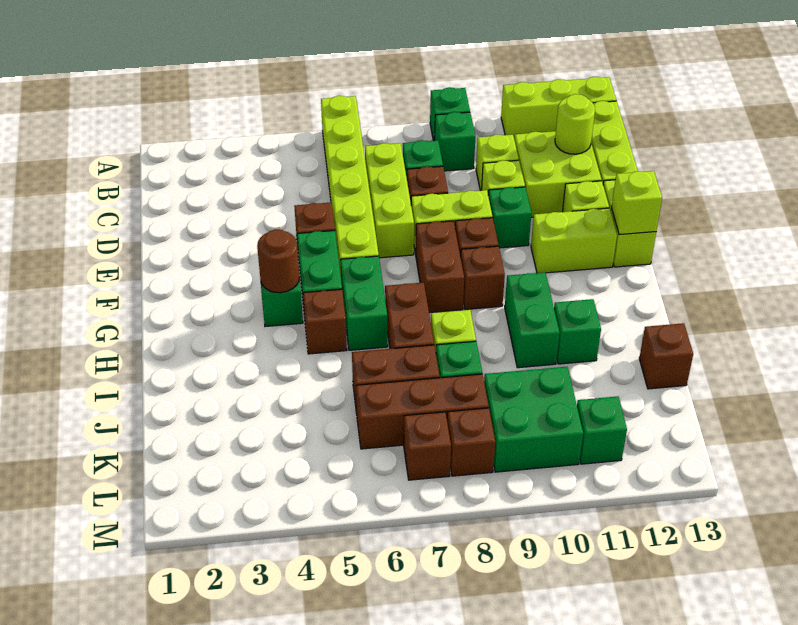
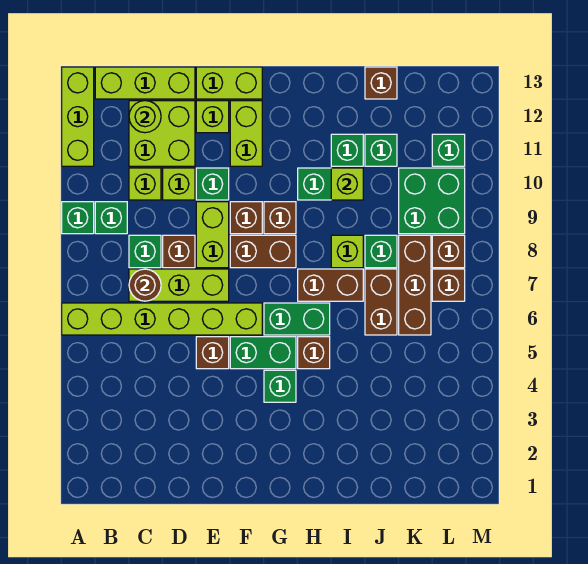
lime 1x1 brick [612,171,662,235] -> lime 1x1 brick moved to [331,168,363,200]
brown 1x1 round brick [257,229,299,293] -> brown 1x1 round brick moved to [129,269,161,301]
none -> green 1x1 brick [365,134,397,166]

